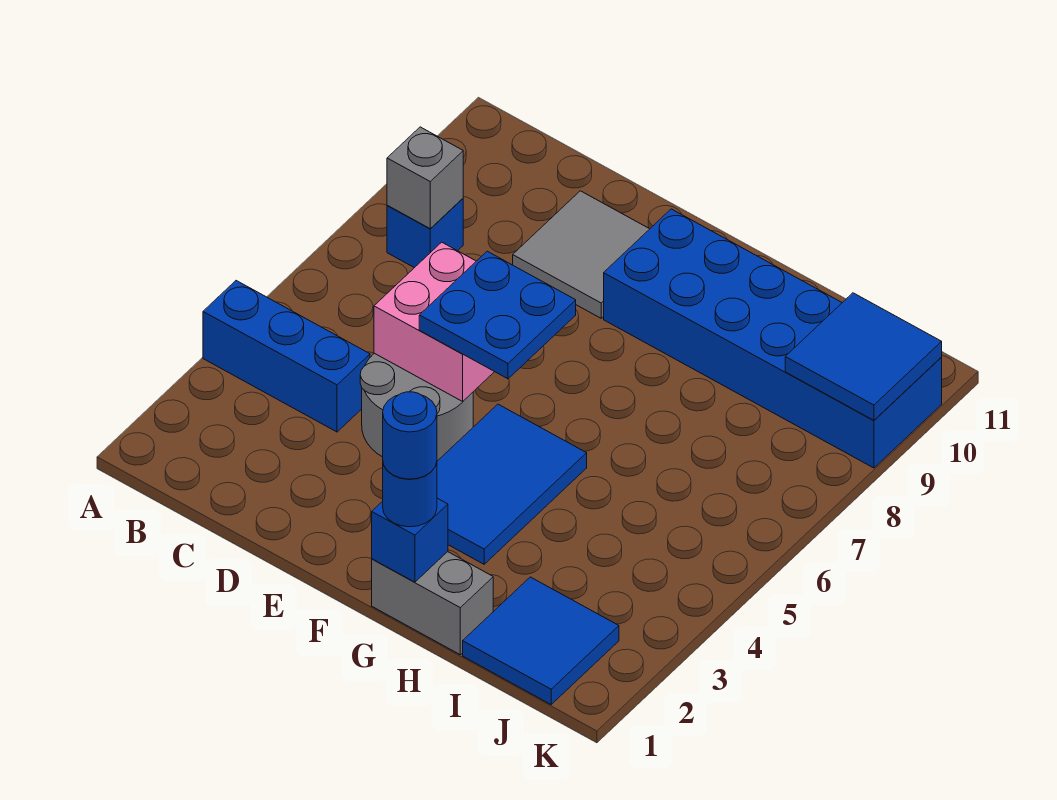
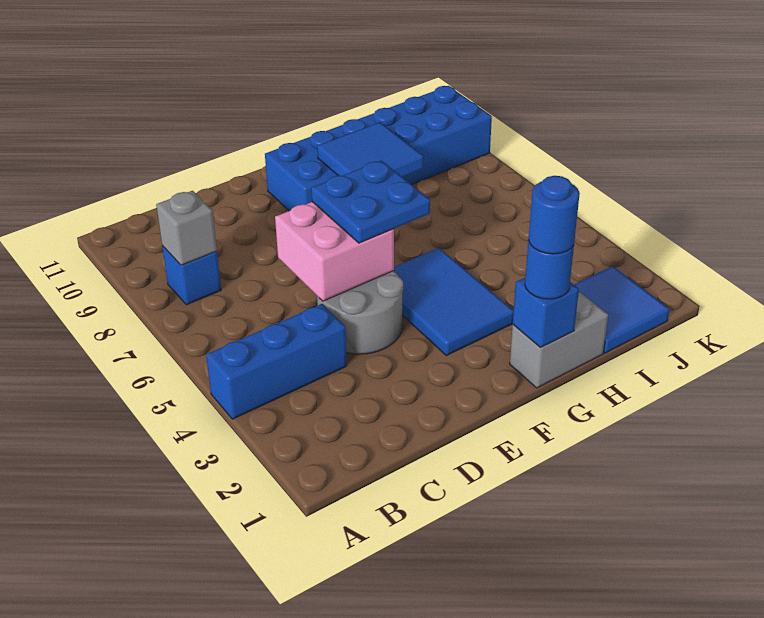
grey 2x2 tile [513,191,649,318] -> none
blue 2x2 tile [785,293,942,420] -> blue 2x2 tile moved to [317,122,424,177]

